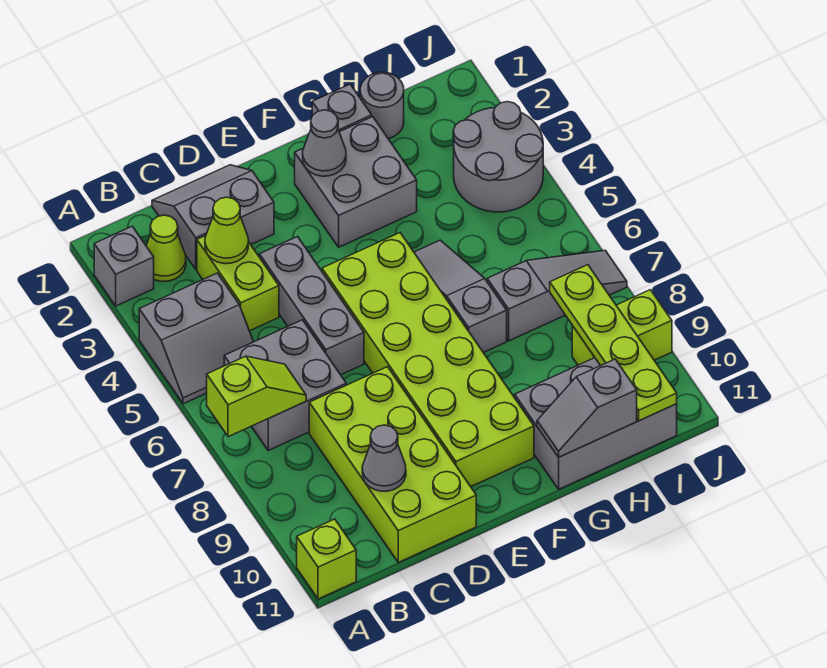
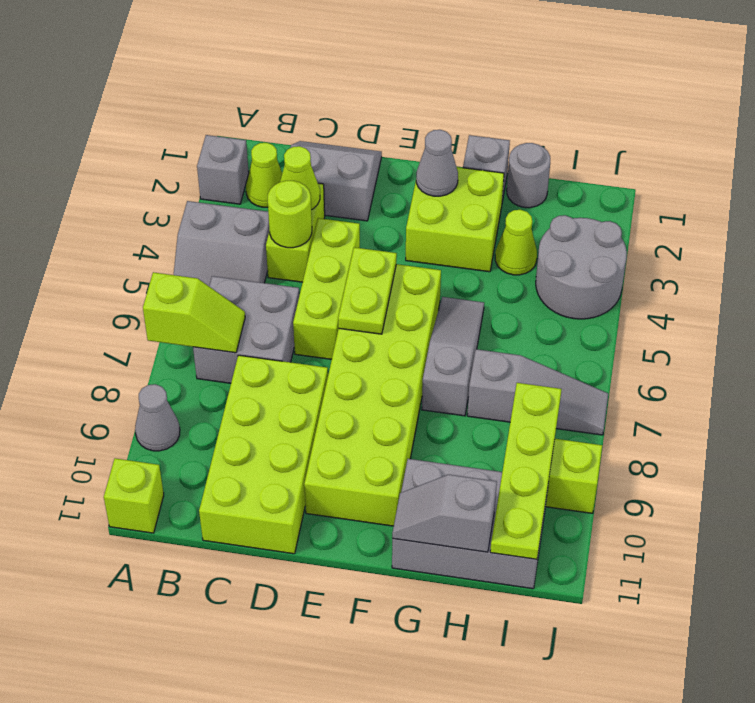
none -> lime 1x1 round brick [268,181,312,248]
grey 1x1 cone [362,425,406,491] -> grey 1x1 cone moved to [135,384,180,451]
grey 1x3 brick [259,237,364,375] -> lime 1x3 brick [293,218,360,359]
none -> lime 1x2 plate [338,247,397,334]
grey 2x2 brick [295,117,417,247] -> lime 2x2 brick [406,167,504,272]
none -> lime 1x1 cone [495,210,537,275]

